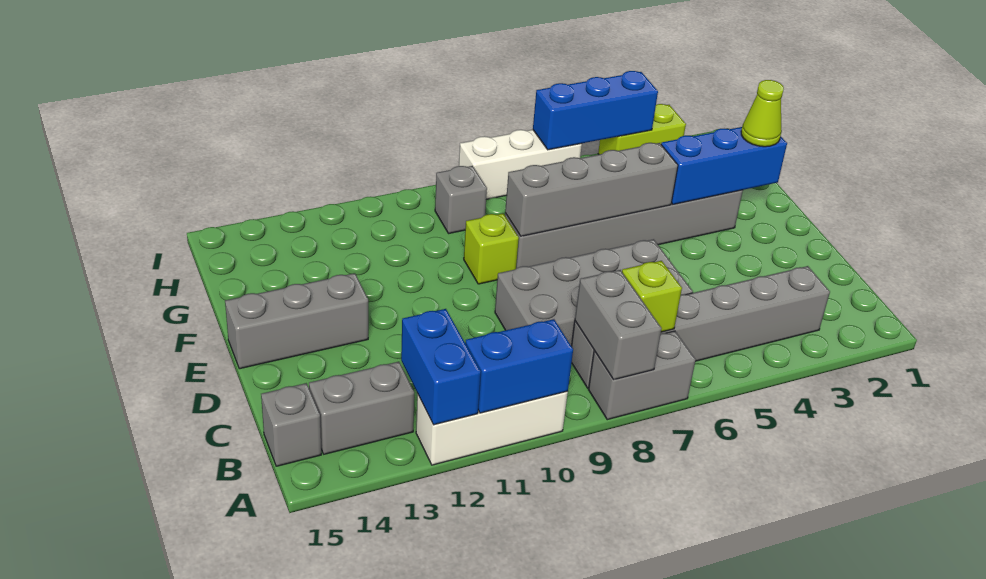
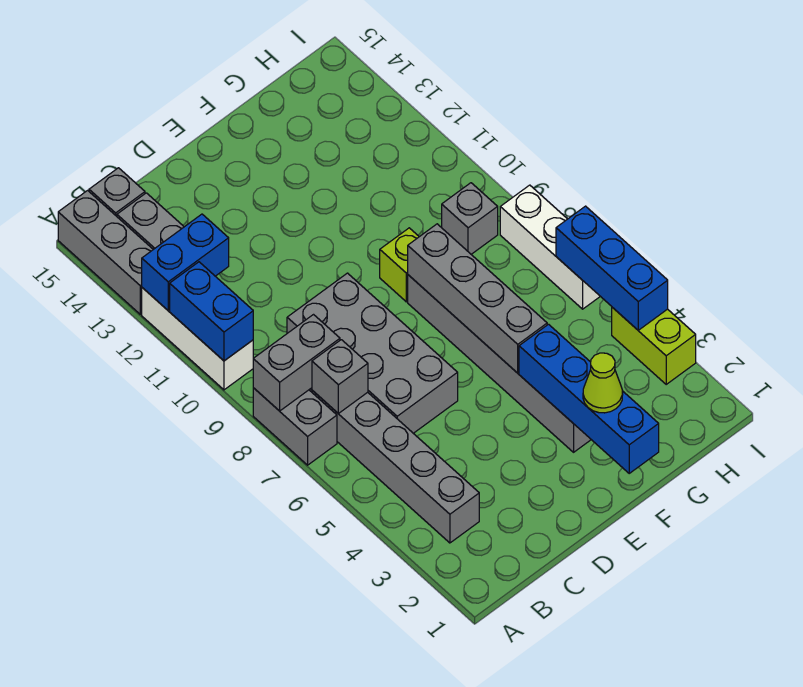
lime 1x1 brick [622,261,682,332] -> grey 1x1 brick [312,340,368,413]
grey 1x3 brick [225,273,368,369] -> grey 1x3 brick moved to [58,191,153,314]
blue 1x3 brick [661,127,787,204] -> blue 1x4 brick [519,324,659,473]

